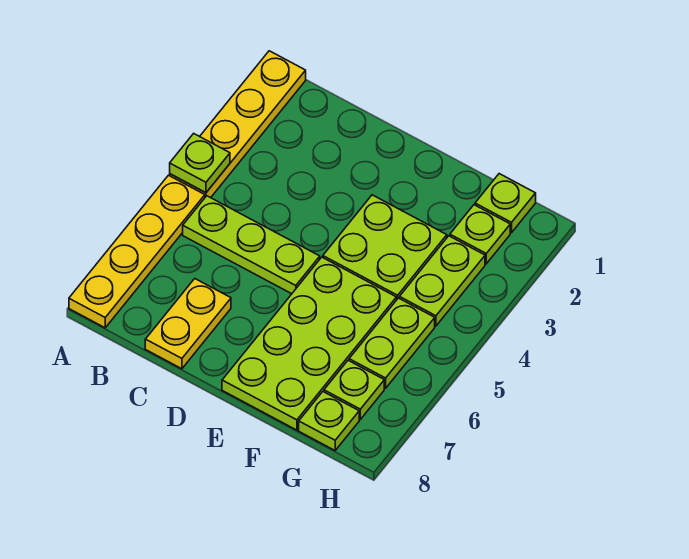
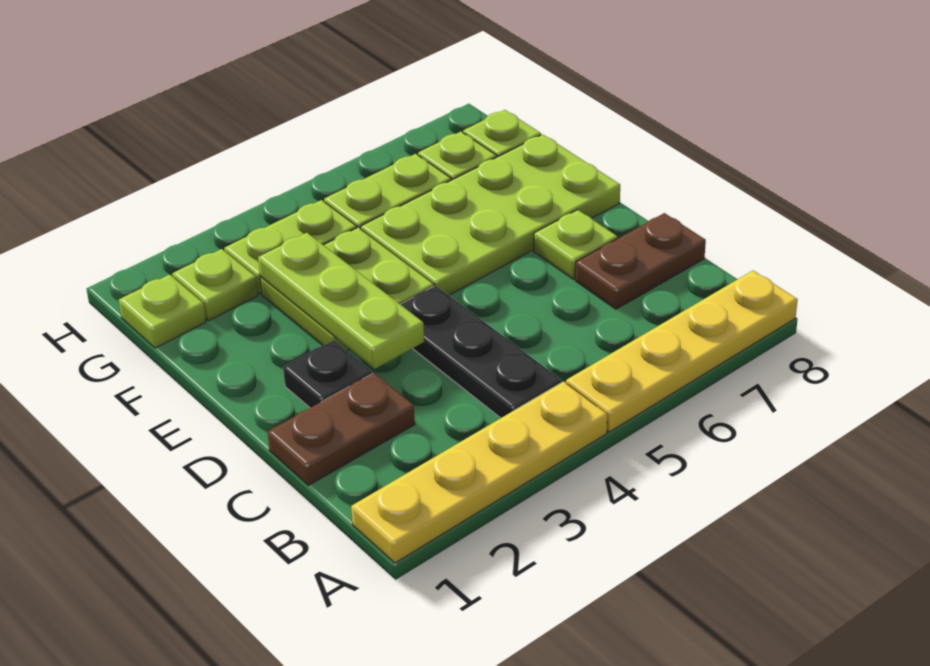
lime 1x1 plate [170,134,230,193] -> lime 1x1 plate moved to [534,210,617,279]
none -> black 1x3 plate [400,286,561,418]
lime 1x3 plate [183,196,320,294] -> lime 1x3 plate moved to [258,233,424,369]
none -> brown 1x2 plate [267,373,415,485]
yellow 1x2 plate [145,279,231,369] -> brown 1x2 plate [575,213,706,309]
none -> black 1x1 plate [283,340,372,408]

